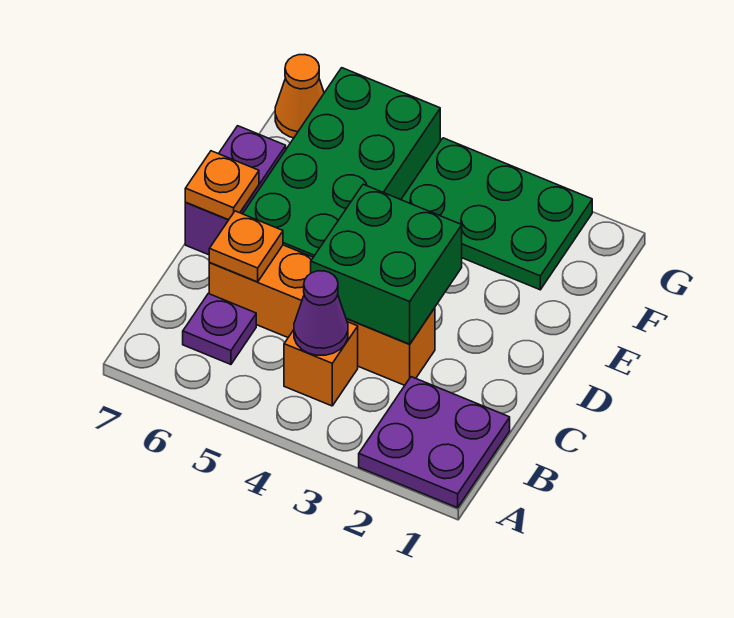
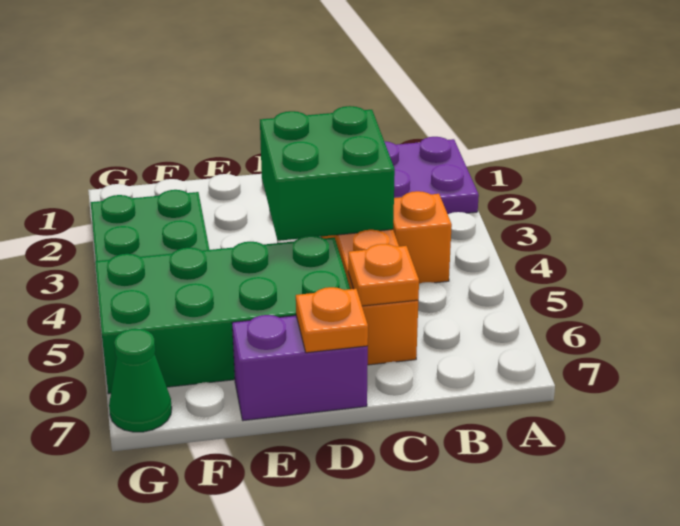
purple 1x1 cone [294,271,348,355] -> none
purple 1x1 plate [183,294,256,364] -> none
orange 1x1 cone [275,55,324,138] -> green 1x1 cone [109,329,172,432]

